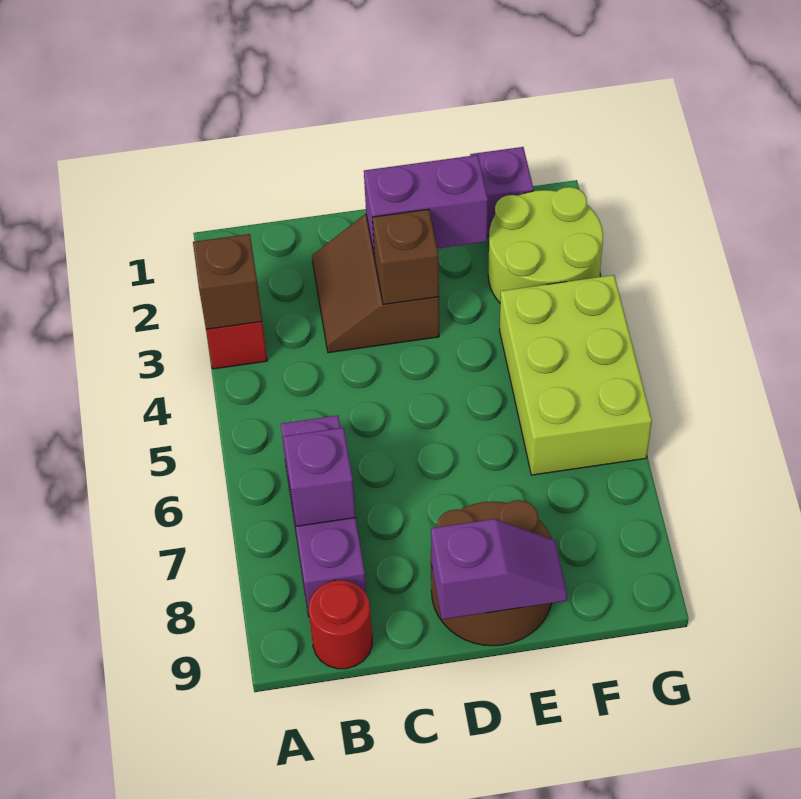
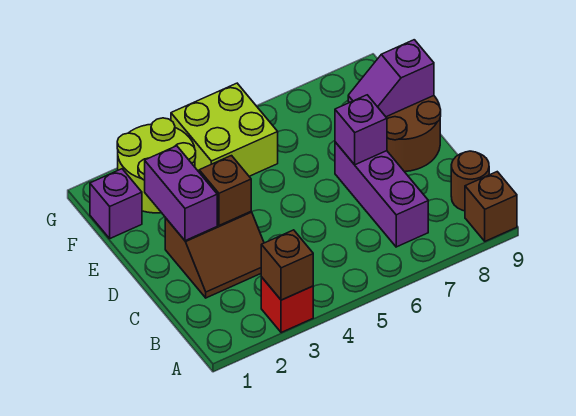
none -> brown 1x1 brick [465,172,517,241]
purple 1x3 brick [281,415,366,617] -> purple 1x3 brick turned to [335,142,428,247]
purple 1x1 brick [283,428,356,526] -> purple 1x1 brick moved to [335,95,387,165]
red 1x1 round brick [309,580,372,669] -> brown 1x1 round brick [451,151,489,211]
purple 1x2 slope [431,519,567,619] -> purple 1x2 slope turned to [348,40,434,117]
lime 2x3 brick [500,275,652,475] -> lime 2x2 brick [171,83,278,176]

